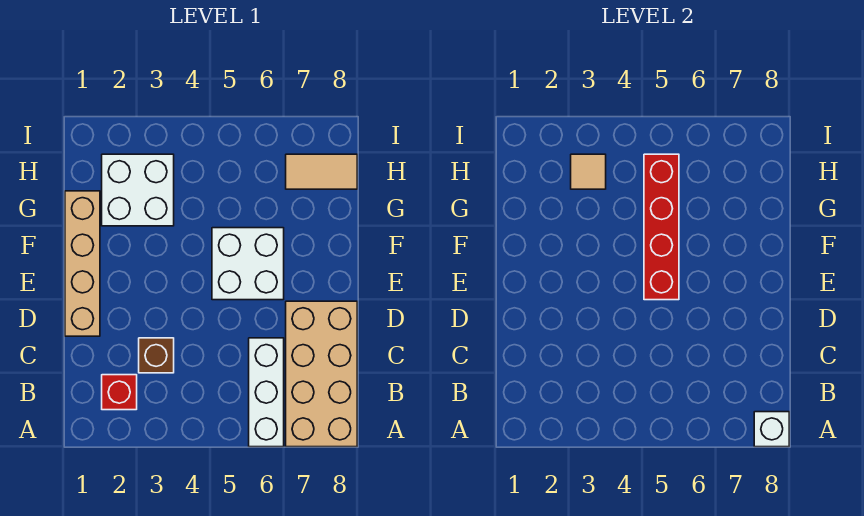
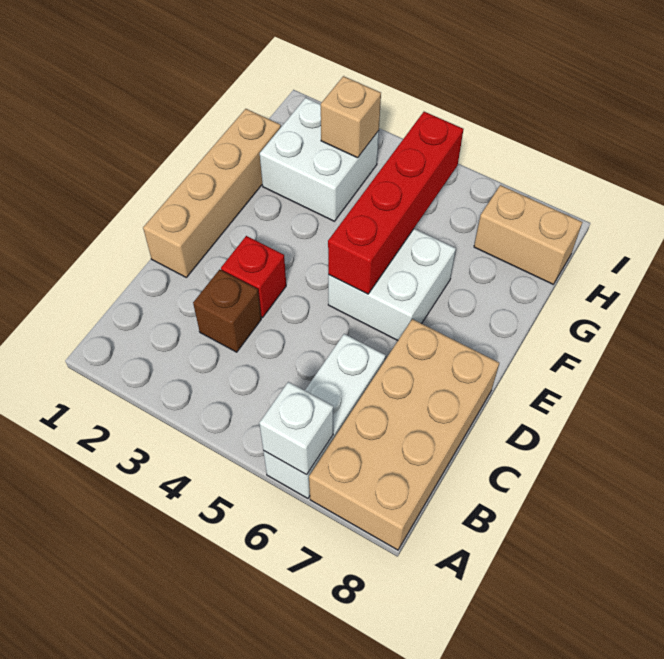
white 1x1 brick [754,412,789,447] -> white 1x1 brick moved to [259,382,333,475]
red 1x1 brick [102,375,137,410] -> red 1x1 brick moved to [221,236,286,317]
tan 1x1 tile [571,154,606,189] -> tan 1x1 brick [321,76,381,158]
tan 1x2 tile [286,154,357,189] -> tan 1x2 brick [474,185,582,284]

